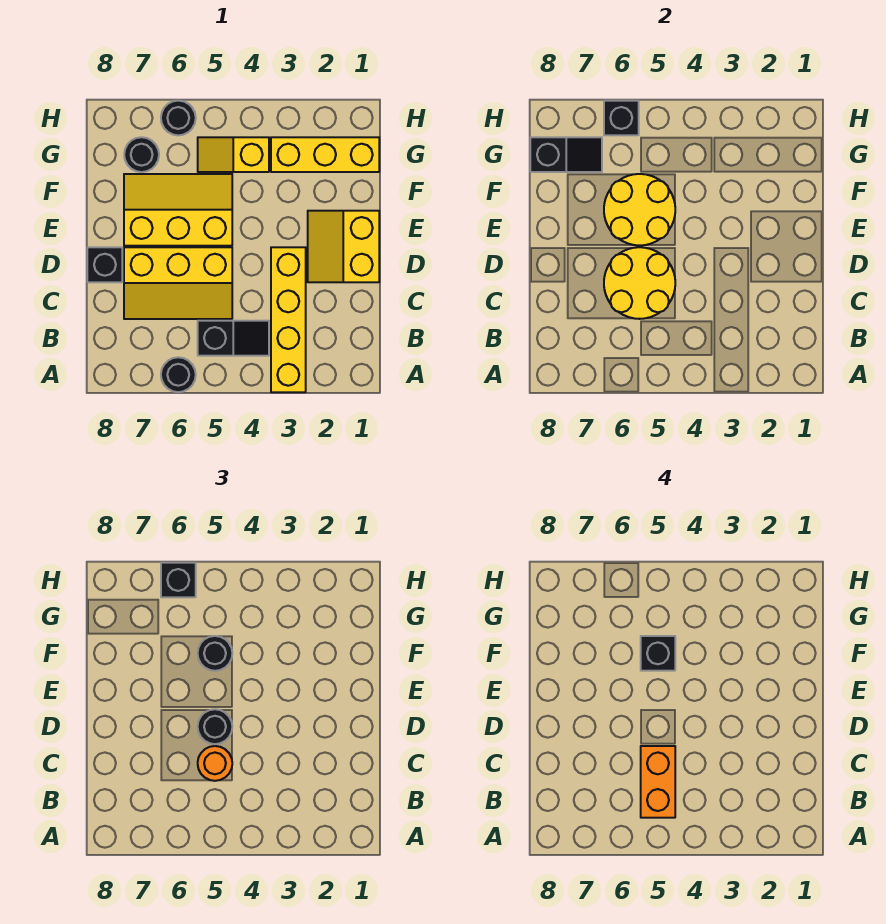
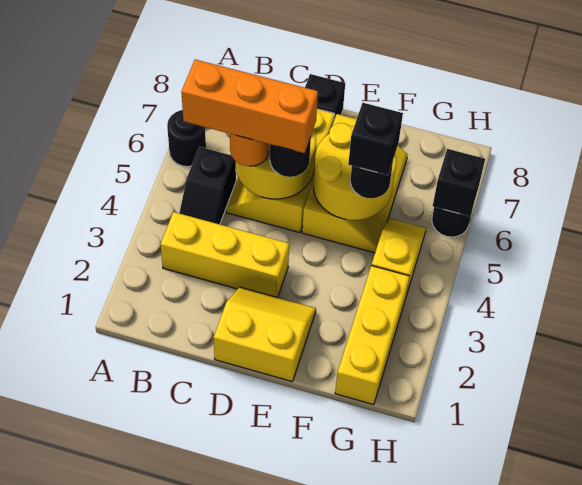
yellow 1x4 brick [271,247,306,392] -> yellow 1x3 brick [160,212,289,297]
orange 1x2 brick [641,746,675,818] -> orange 1x3 brick [181,60,318,153]
black 1x1 round brick [124,137,159,172] -> none
black 1x2 slope [530,137,602,172] -> none
black 1x1 brick [161,563,196,597] -> none

